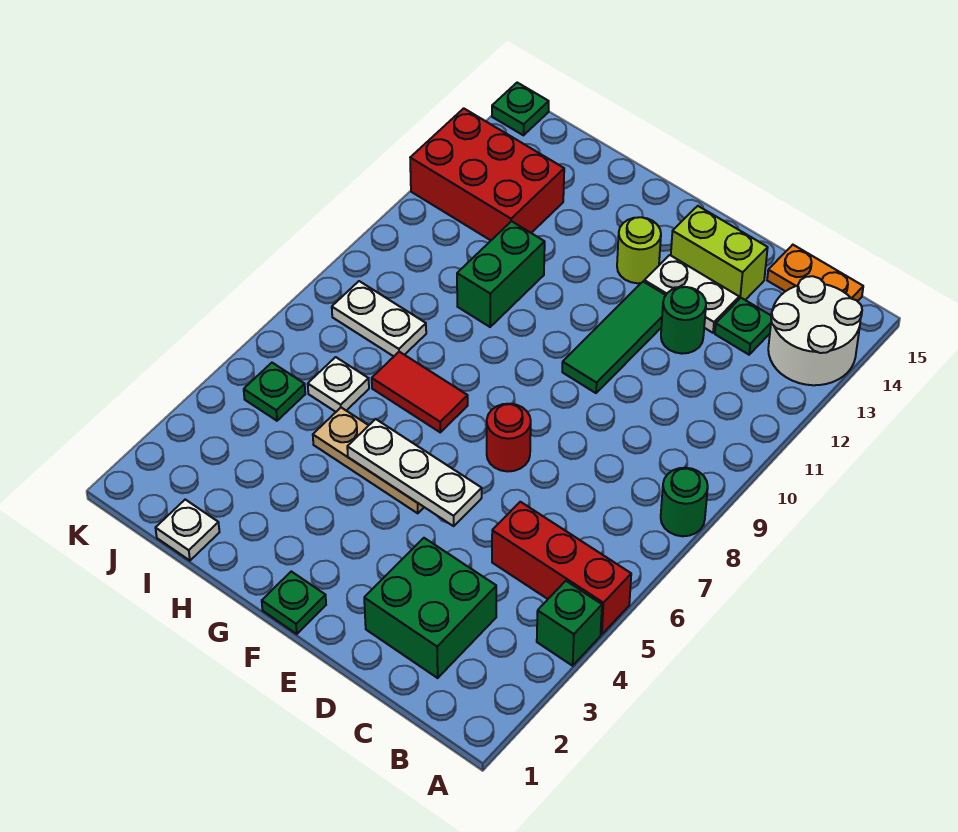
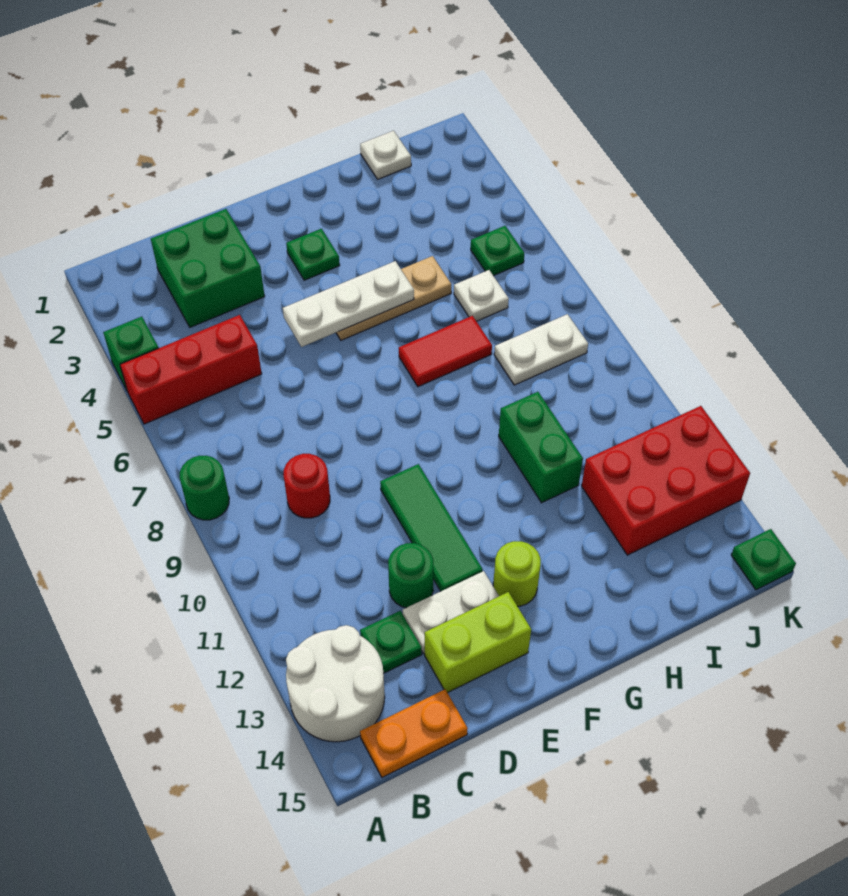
red 1x1 round brick [487,404,531,471] -> red 1x1 round brick moved to [283,454,330,518]
green 1x1 plate [262,571,326,634] -> green 1x1 plate moved to [286,229,340,280]

